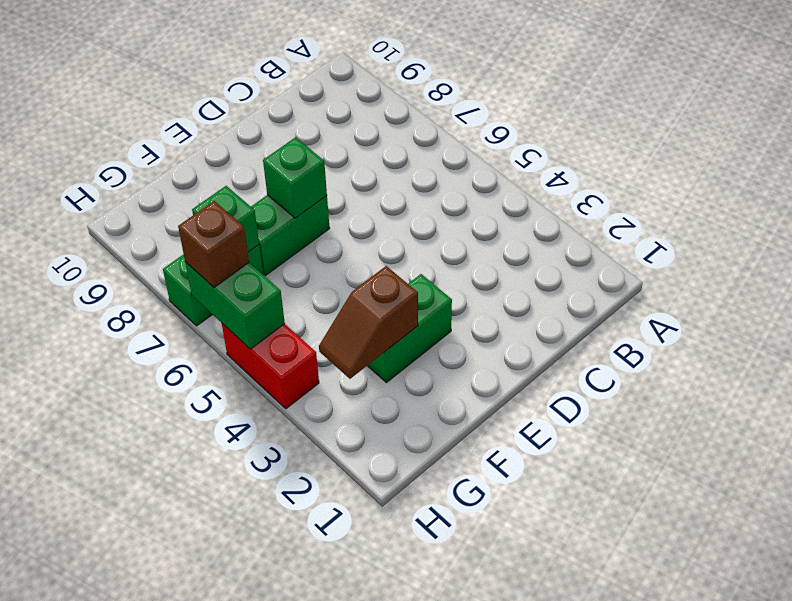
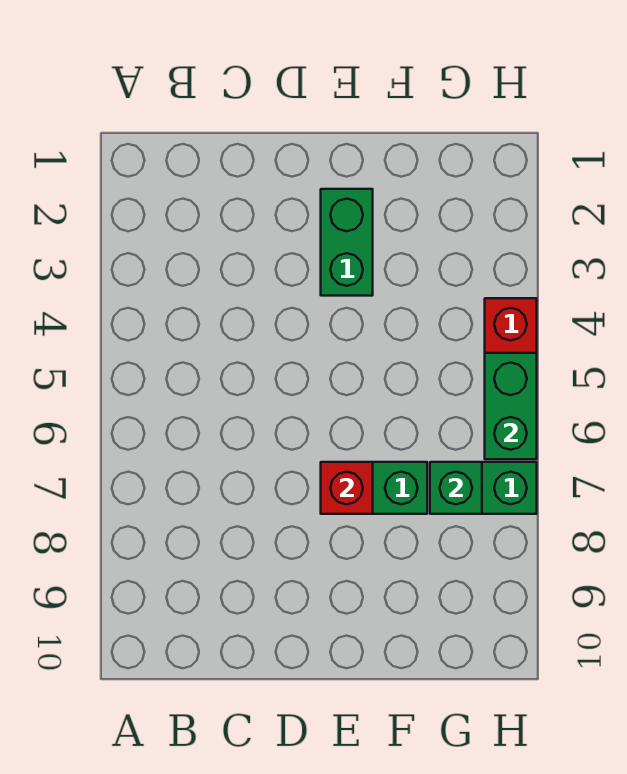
green 1x2 brick [367,274,452,383] -> green 1x2 brick turned to [321,189,373,296]
green 1x1 brick [263,137,327,218] -> red 1x1 brick [321,462,373,514]
brown 1x2 slope [319,266,418,379] -> none
brown 1x1 brick [178,201,249,287] -> none

